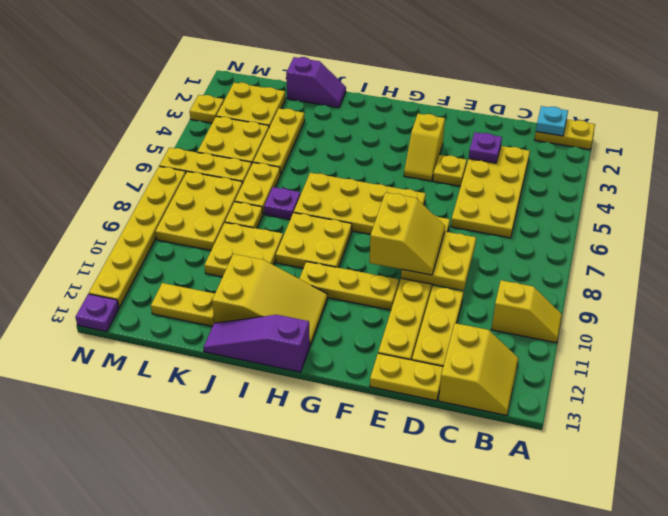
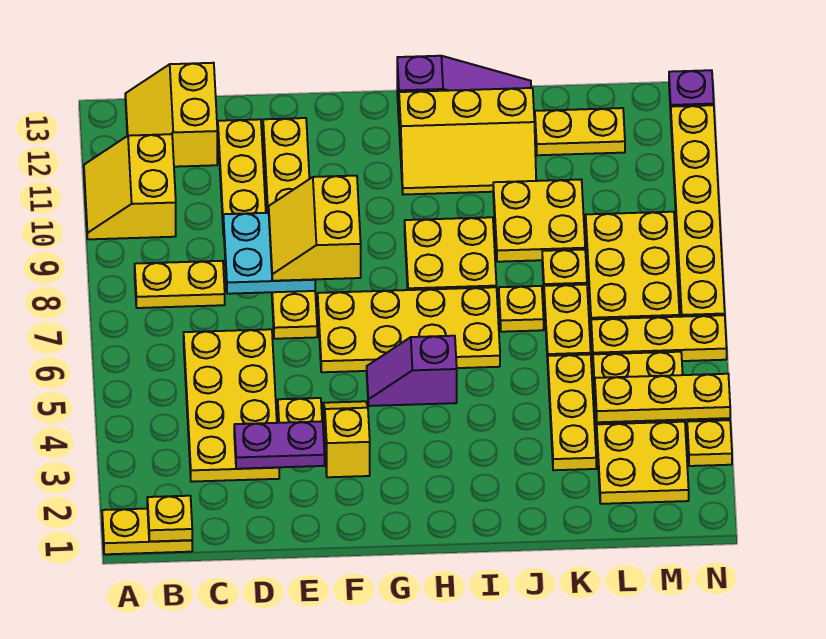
yellow 1x2 slope [491,280,562,343] -> yellow 2x2 slope [84,134,176,239]
cyan 1x1 plate [536,106,568,136] -> yellow 1x1 plate [147,496,192,541]
purple 1x1 plate [469,132,502,163] -> purple 1x2 plate [234,421,325,469]
yellow 2x2 plate [401,232,476,290] -> cyan 2x2 plate [223,213,315,294]
yellow 1x2 plate [370,353,443,401] -> yellow 1x2 plate moved to [135,261,225,308]
yellow 1x3 plate [299,262,399,310] -> yellow 1x3 plate moved to [595,374,730,422]
yellow 2x3 slope [212,254,327,346] -> yellow 2x3 slope turned to [399,88,536,195]
purple 1x2 slope [286,57,346,108] -> purple 1x2 slope moved to [367,336,457,406]
purple 1x1 plate [264,187,300,219] -> yellow 1x1 plate [499,286,544,332]

